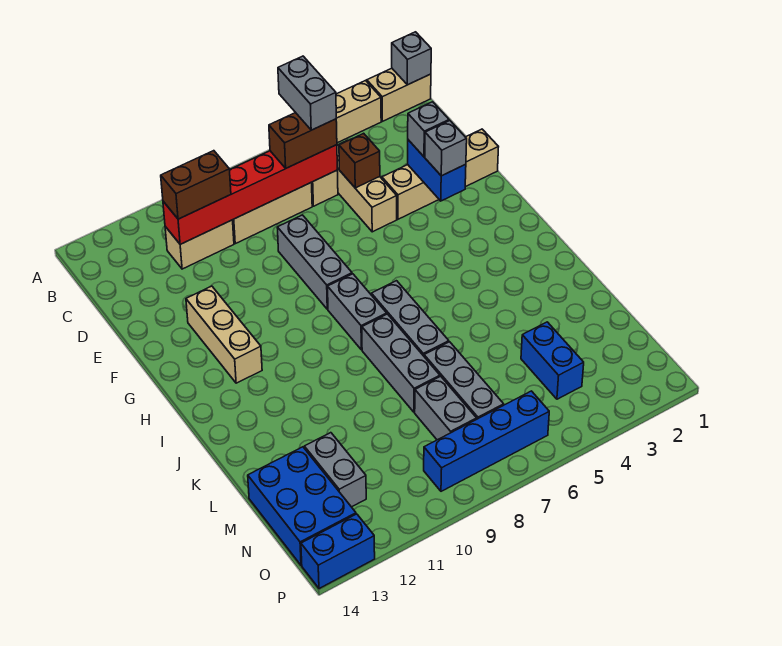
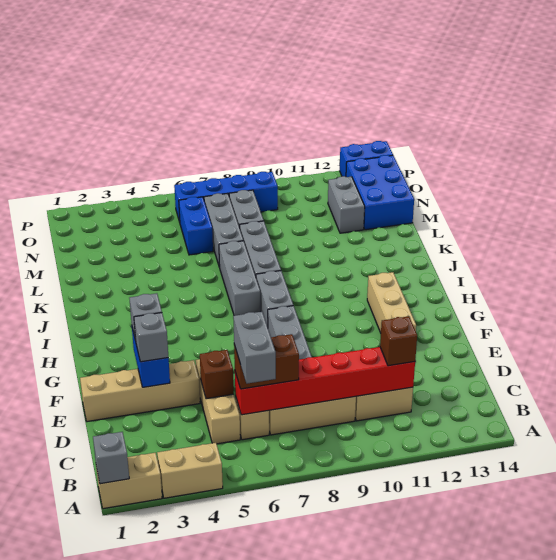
brown 1x2 brick [161,151,231,219] -> brown 1x1 brick [380,316,417,366]
blue 1x2 brick [521,322,584,399] -> blue 1x2 brick moved to [179,197,213,255]

